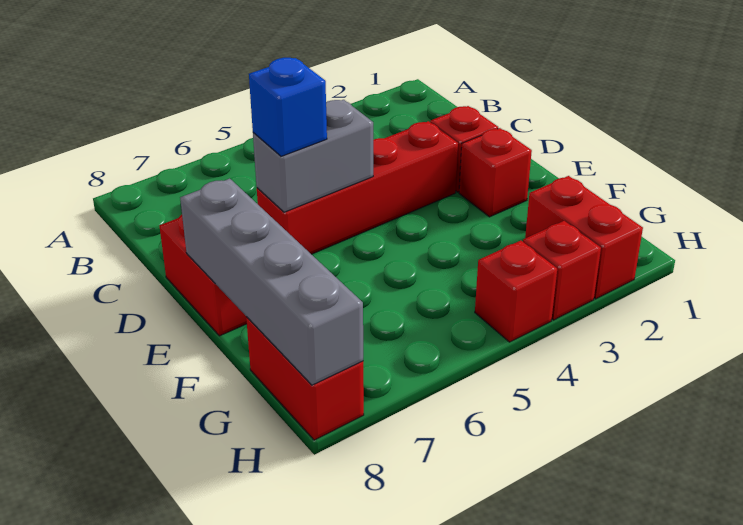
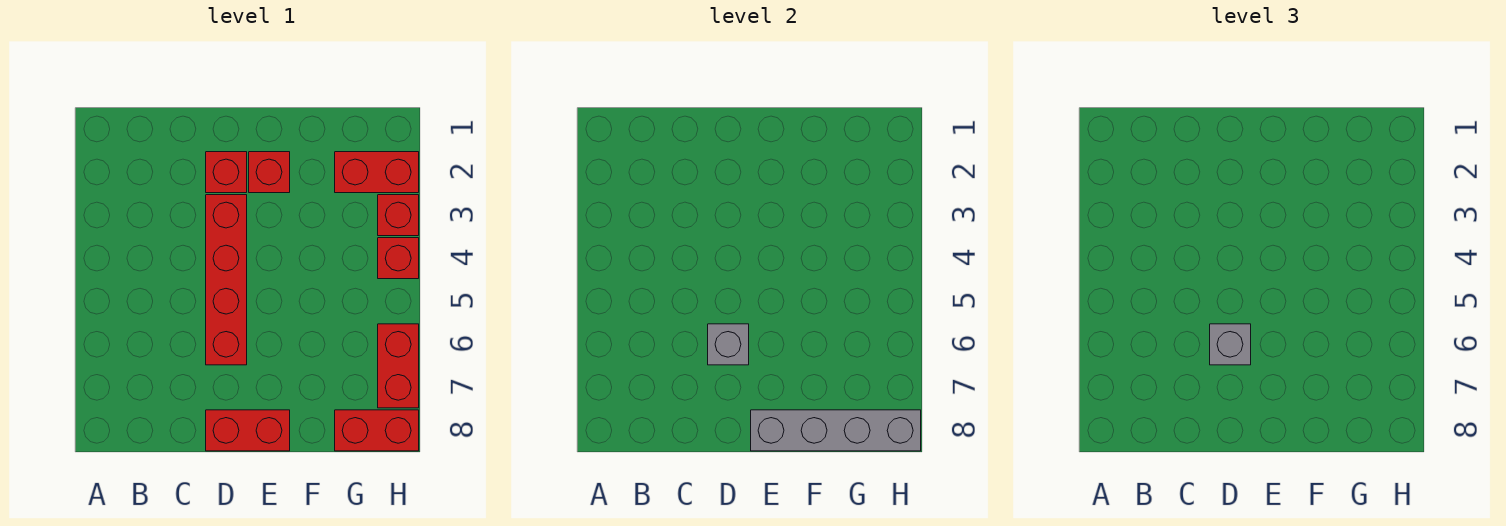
grey 1x2 brick [253,100,373,212] -> grey 1x1 brick [708,324,749,365]
blue 1x1 brick [249,58,327,156] -> grey 1x1 brick [1210,324,1251,365]
none -> red 1x2 brick [378,324,419,408]

